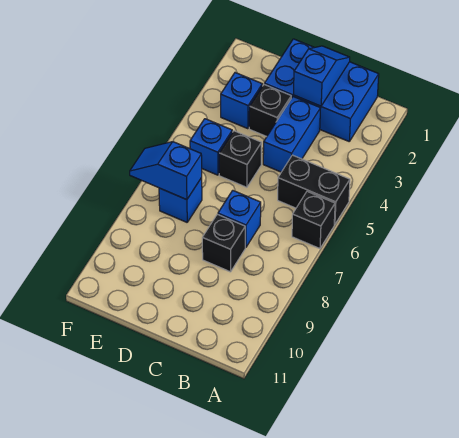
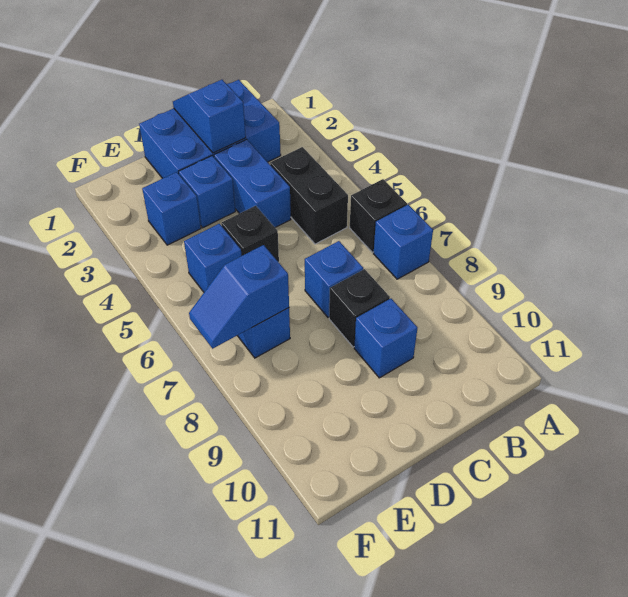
black 1x2 brick [278,155,350,225] -> black 1x2 brick turned to [270,147,348,244]
none -> blue 1x1 brick [374,205,433,279]
none -> blue 1x1 brick [354,299,417,378]
black 1x1 brick [249,85,291,137] -> blue 1x1 brick [179,156,235,228]

